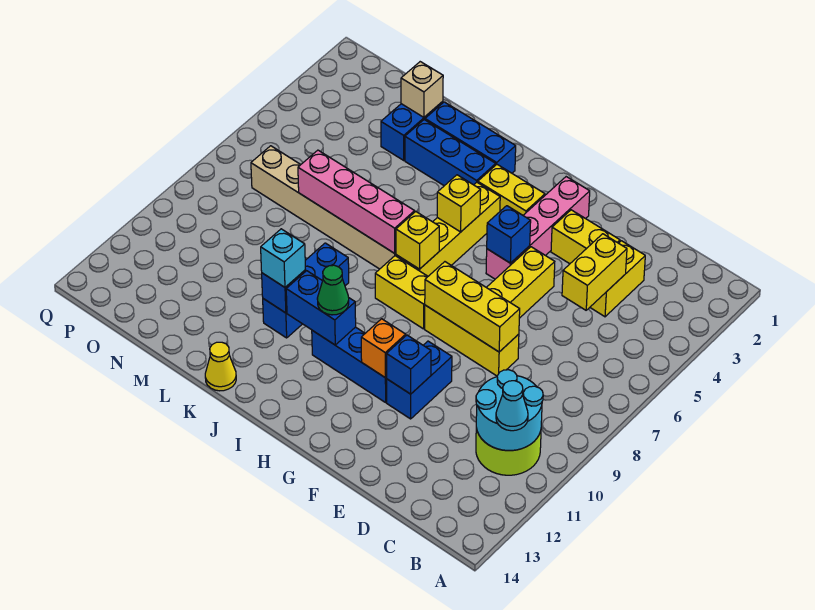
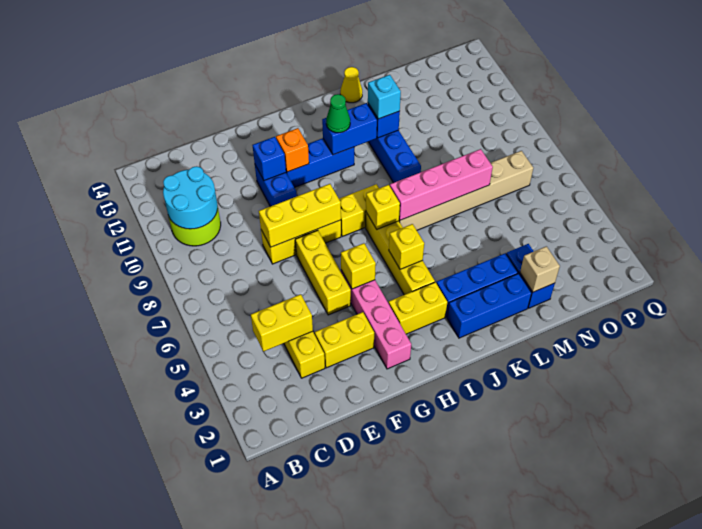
cyan 1x1 cone [496,381,528,431] -> none
yellow 1x2 brick [562,234,627,310] -> yellow 1x2 brick turned to [251,294,313,351]
blue 1x1 brick [487,206,531,263] -> yellow 1x1 brick [341,243,376,289]

